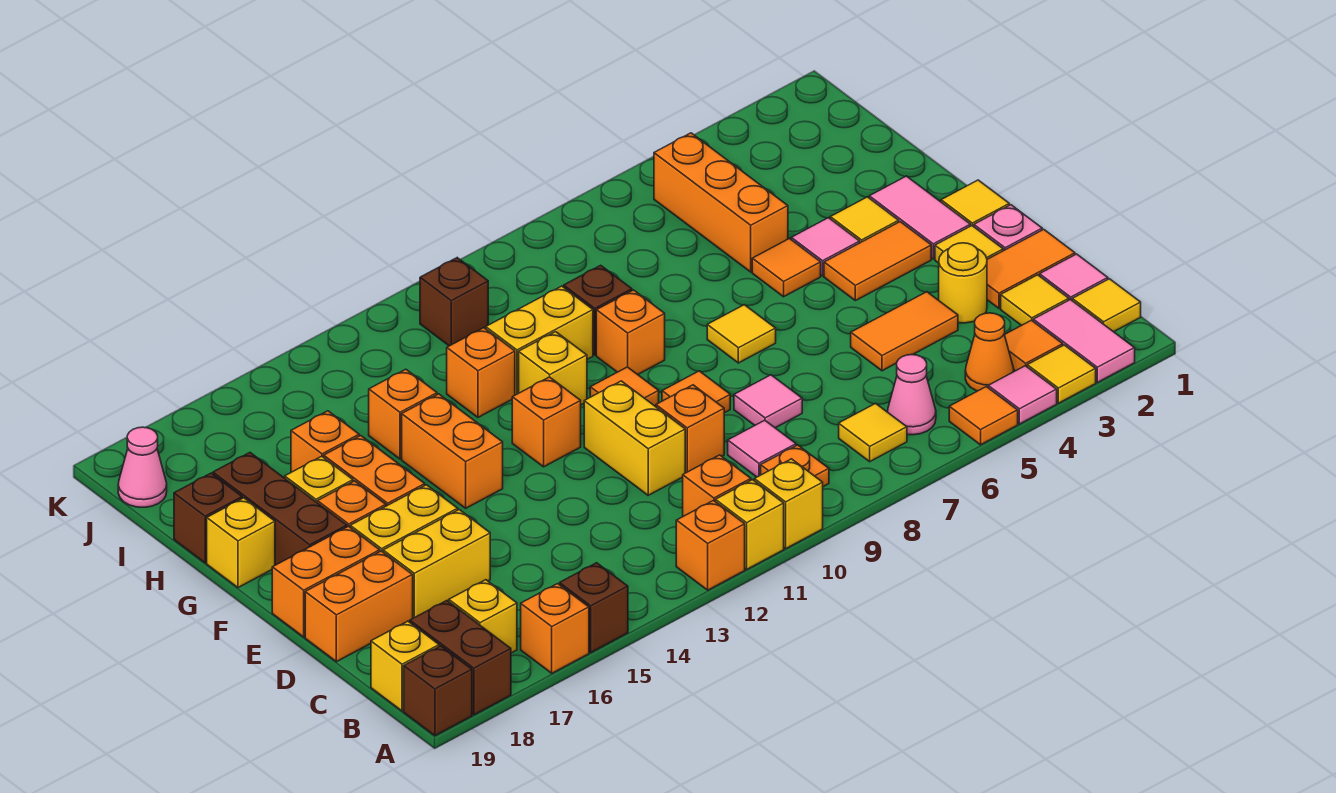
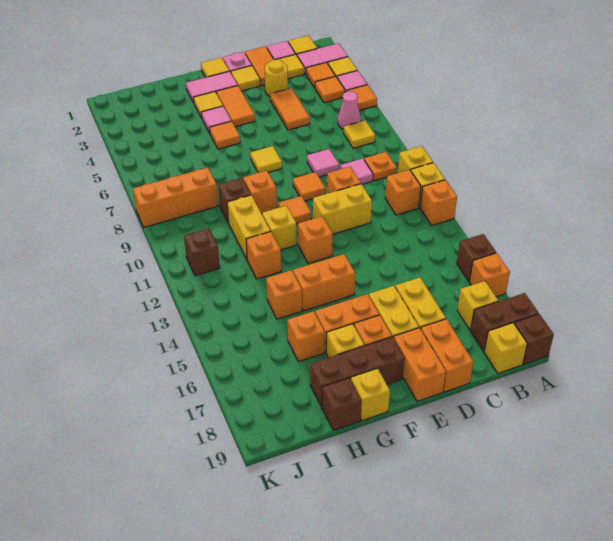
orange 1x1 cone [965,313,1014,391] -> orange 1x1 tile [315,76,345,103]
orange 1x3 brick [654,133,788,272] -> orange 1x3 brick moved to [133,168,218,227]
pink 1x1 cone [118,427,167,507] -> none

